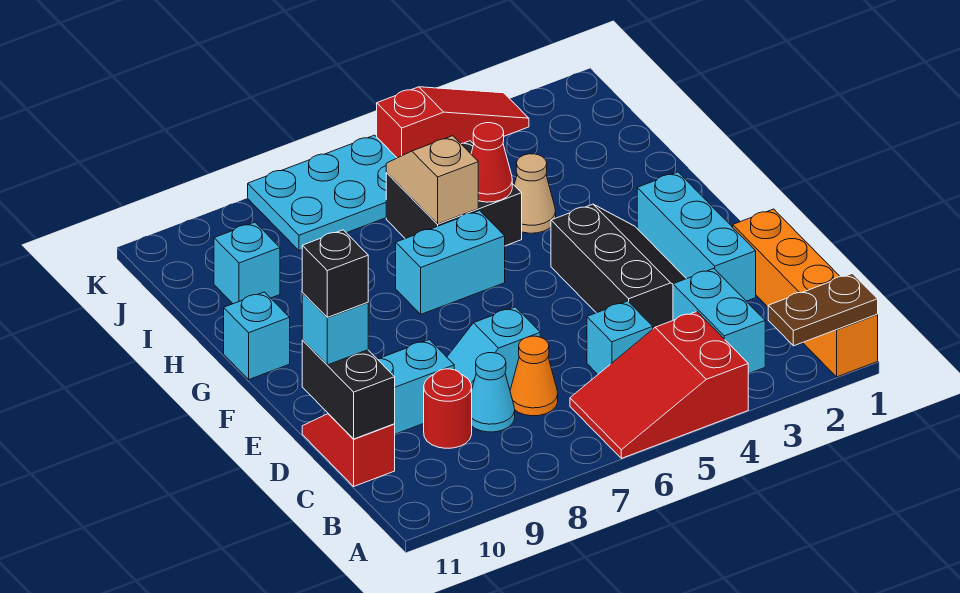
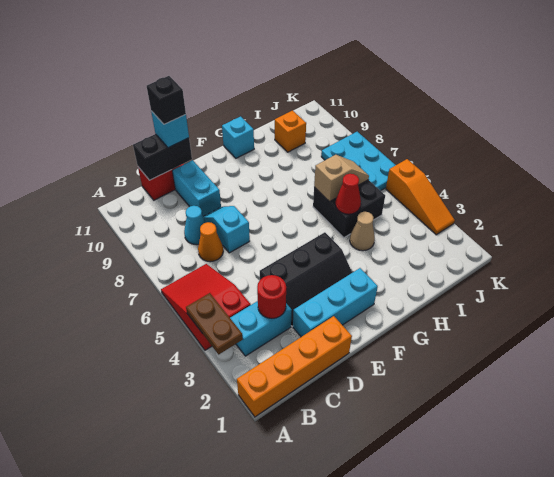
brown 1x2 plate [768,274,878,346] -> brown 1x2 plate moved to [186,293,243,354]
cyan 1x1 brick [587,301,653,374] -> none
red 1x1 round brick [424,369,472,448] -> red 1x1 round brick moved to [257,275,286,318]
cyan 1x2 brick [396,210,505,314] -> none
cyan 1x1 brick [214,222,280,304] -> orange 1x1 brick [275,111,306,152]
red 1x3 slope [377,87,529,158] -> orange 1x3 slope [386,159,455,235]

